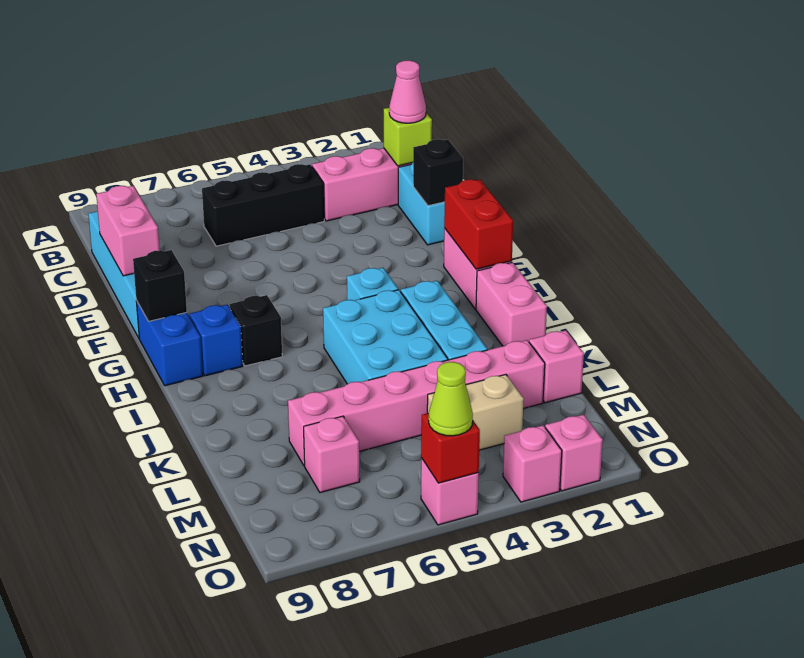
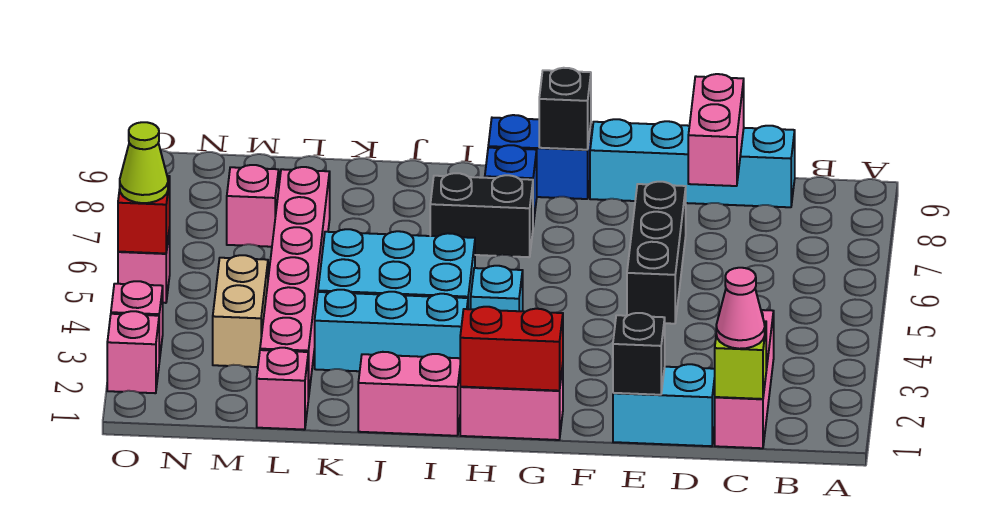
black 1x3 brick [202,164,324,246] -> black 1x3 brick moved to [627,182,686,324]
pink 1x2 brick [96,186,160,276] -> pink 1x2 brick turned to [688,74,744,186]
black 1x1 brick [229,295,282,366] -> black 1x2 brick [430,173,533,257]

